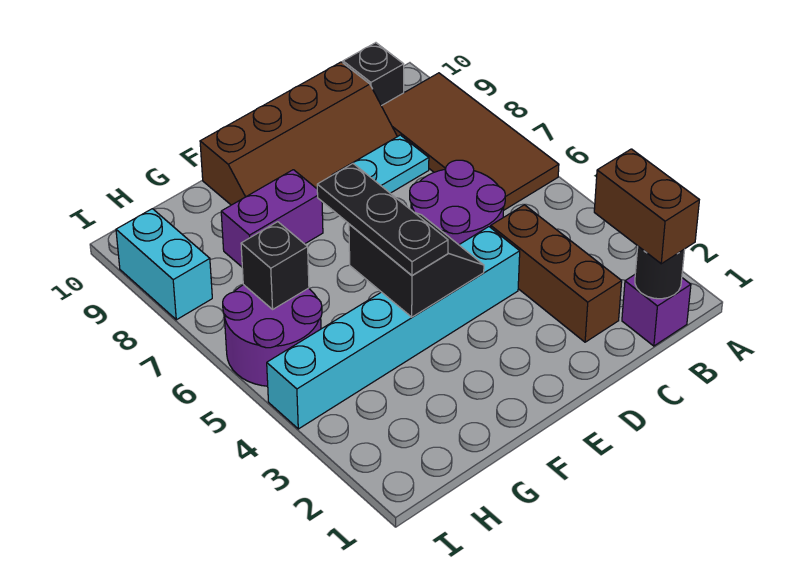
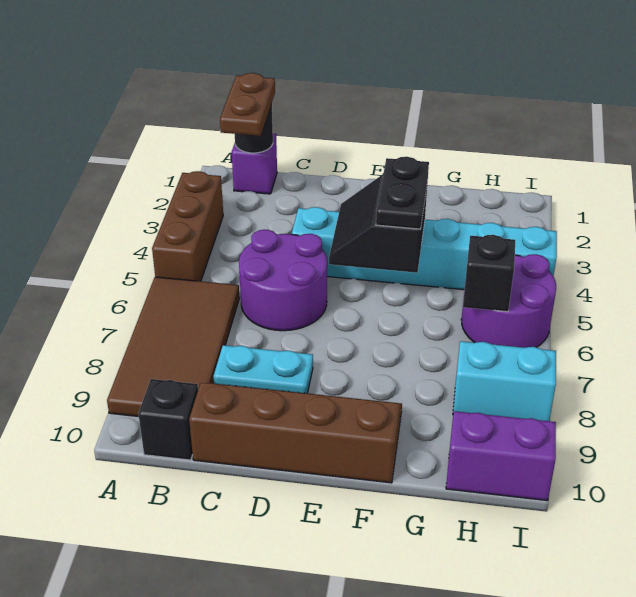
brown 1x2 brick [594,149,699,264] -> brown 1x2 plate [220,73,275,136]
brown 1x3 brick [491,205,622,342] -> brown 1x3 brick moved to [152,171,223,281]
black 1x3 plate [317,164,448,275] -> black 1x2 plate [376,157,429,229]
purple 1x2 brick [221,170,323,267] -> purple 1x2 brick moved to [446,411,556,501]
cyan 1x2 brick [116,209,212,320] -> cyan 1x2 brick turned to [453,341,556,421]

